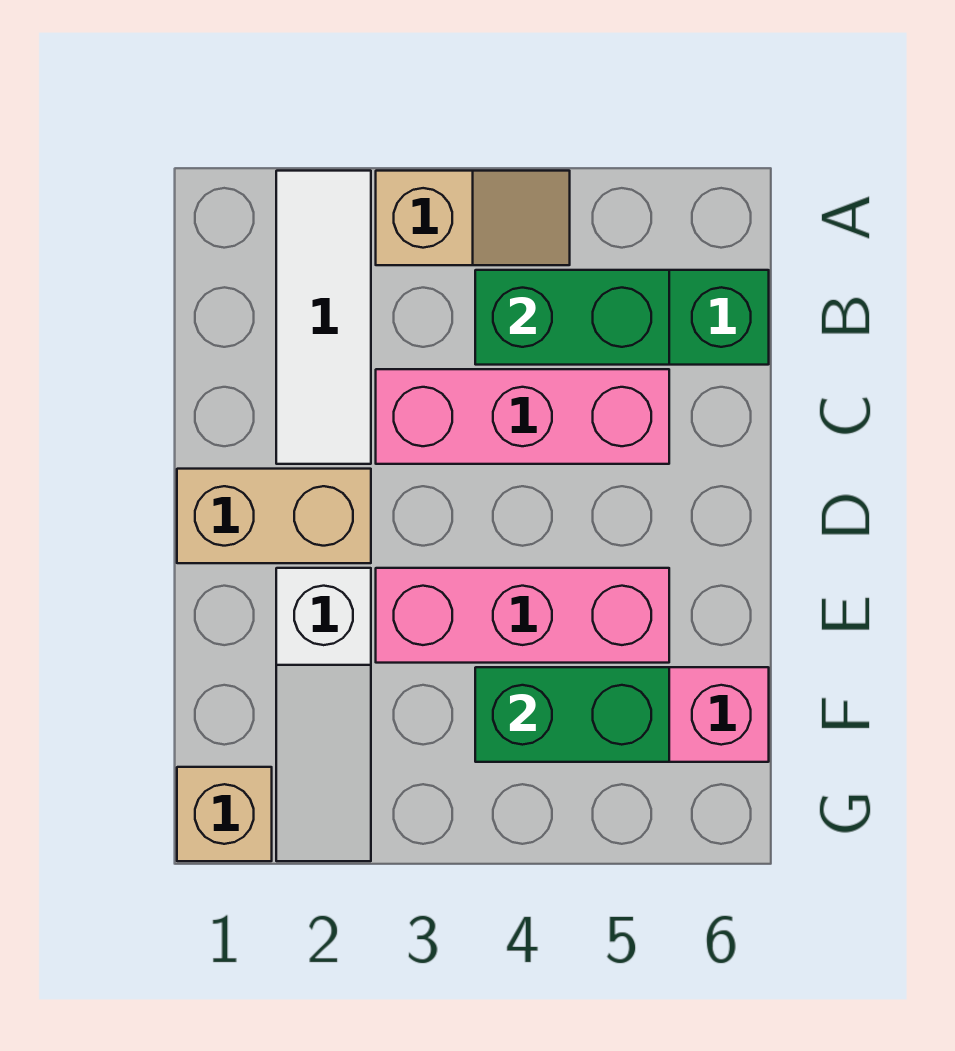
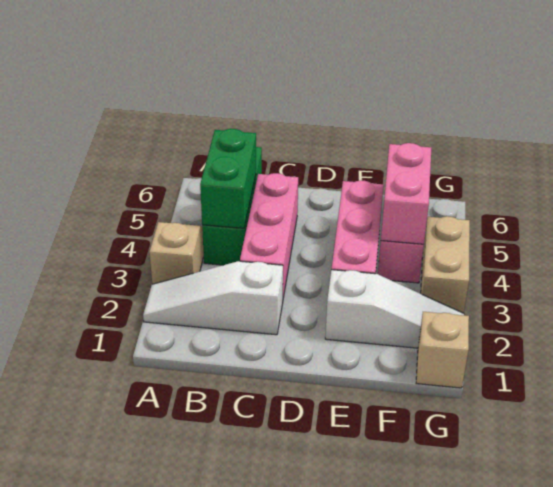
white 1x3 tile [276,171,371,464] -> white 1x3 slope [143,261,283,335]
tan 1x2 brick [177,469,371,563] -> tan 1x2 brick moved to [421,216,470,313]
green 1x2 brick [475,667,669,762] -> pink 1x2 brick [381,143,431,245]

